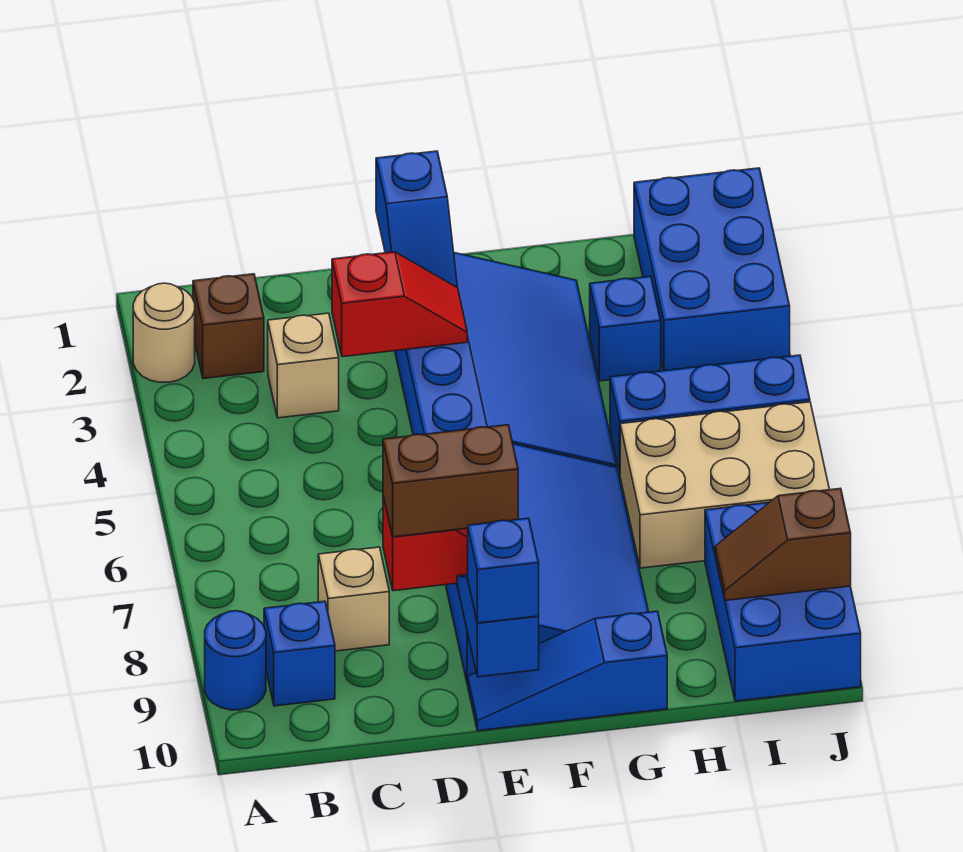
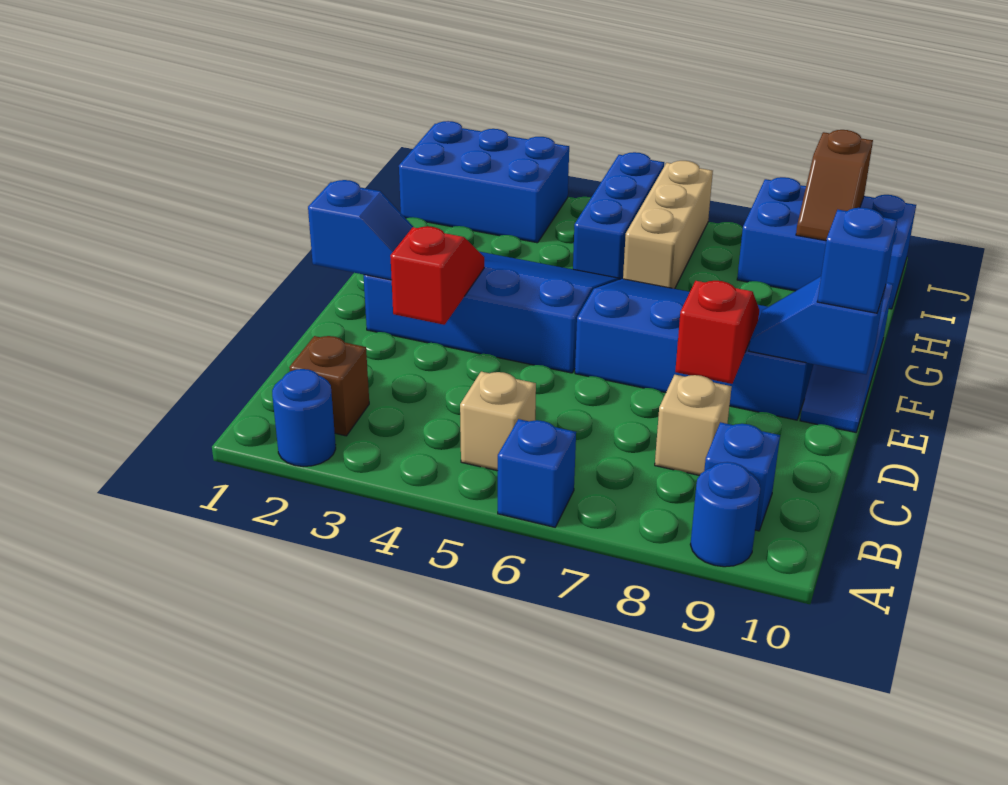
tan 1x1 round brick [133,283,195,382] -> blue 1x1 round brick [272,369,336,467]
tan 1x1 brick [268,313,339,418] -> tan 1x1 brick moved to [460,372,536,471]
brown 1x2 brick [383,425,518,537] -> none
blue 1x1 brick [590,276,661,381] -> blue 1x1 brick moved to [498,419,576,527]
tan 2x3 brick [620,402,829,568] -> tan 1x3 brick [623,161,713,289]

